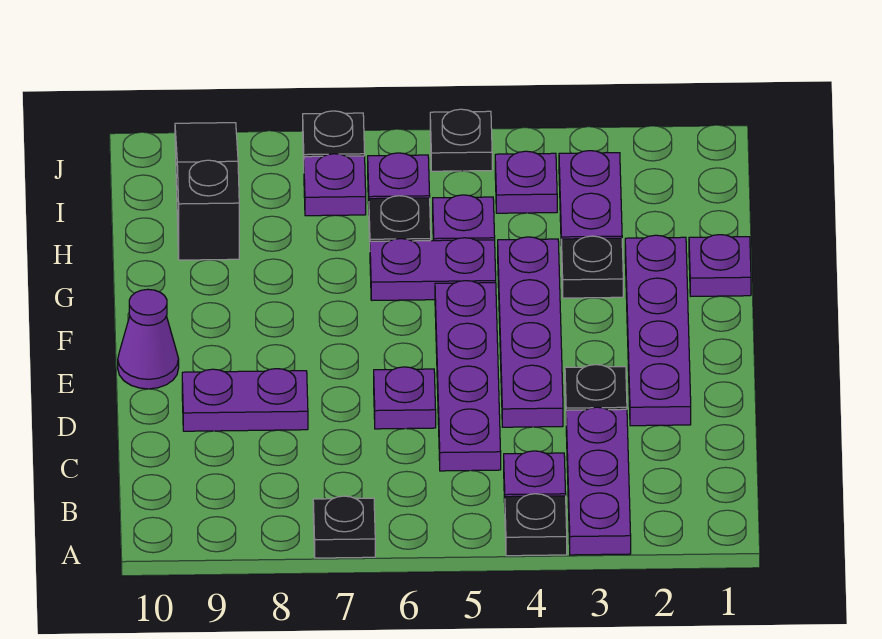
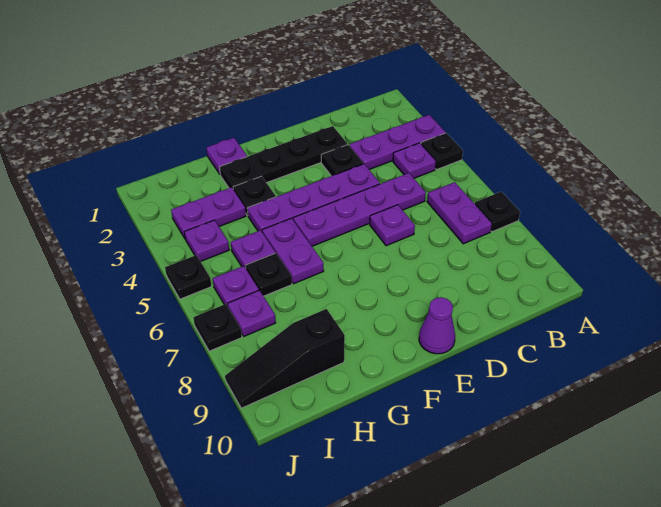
purple 1x4 plate [625,235,691,426] -> black 1x4 plate [220,126,347,188]
purple 1x2 plate [182,369,308,431] -> purple 1x2 plate moved to [427,182,492,244]

